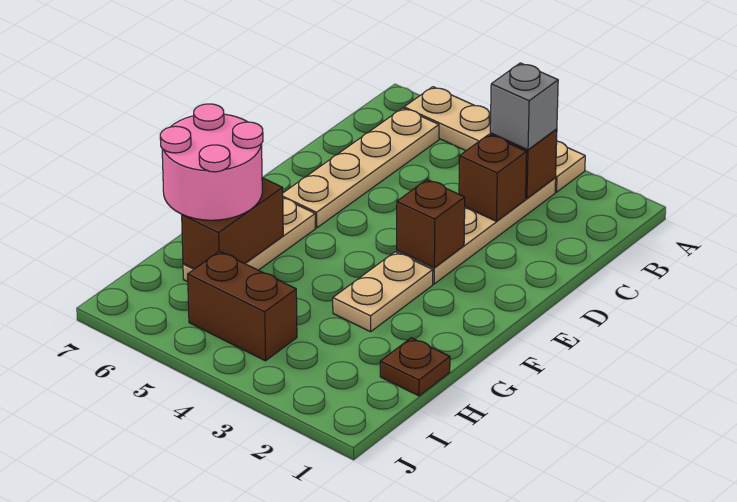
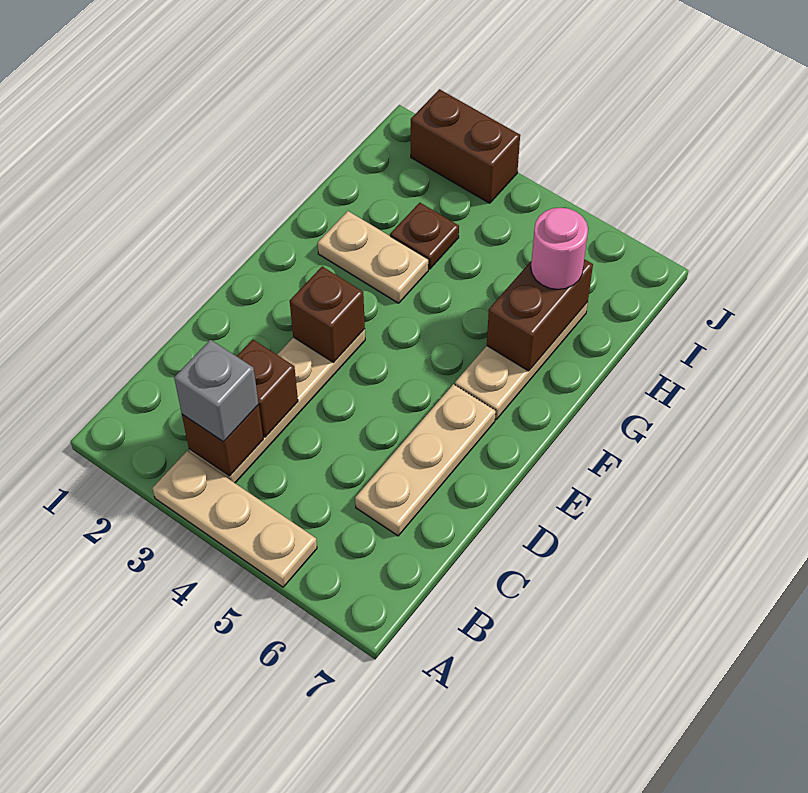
tan 1x4 plate [404,87,585,192] -> tan 1x3 plate [152,451,317,587]
tan 1x4 plate [283,108,439,228] -> tan 1x3 plate [355,384,496,536]
tan 1x2 plate [333,252,433,332] -> tan 1x2 plate turned to [318,211,428,303]
pink 2x2 round brick [160,104,263,220] -> pink 1x1 round brick [531,208,588,289]
brown 1x1 plate [380,338,450,396] -> brown 1x1 plate moved to [390,203,459,269]
brown 1x2 brick [188,251,297,361] -> brown 1x2 brick moved to [411,89,520,203]

